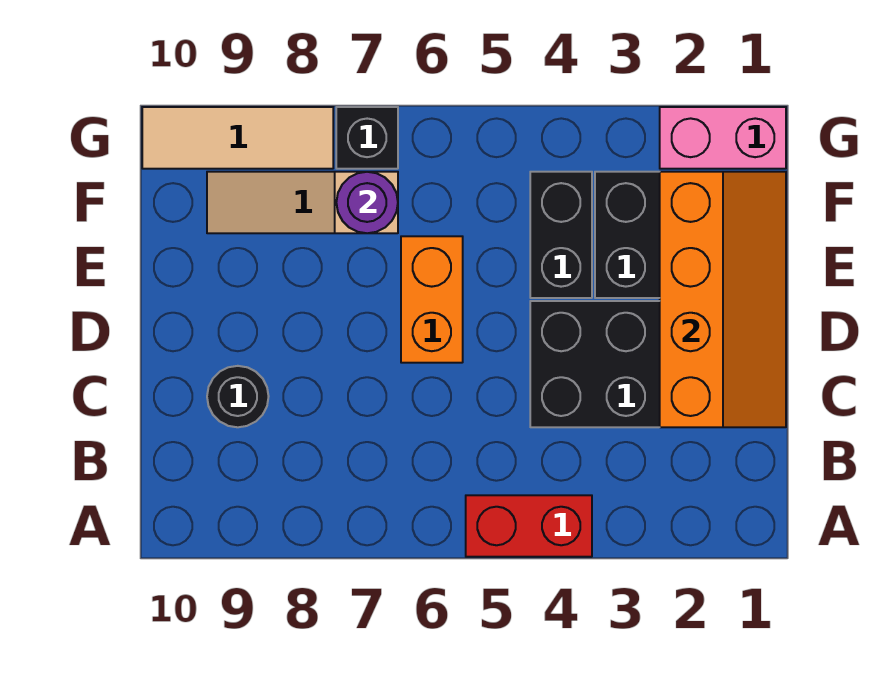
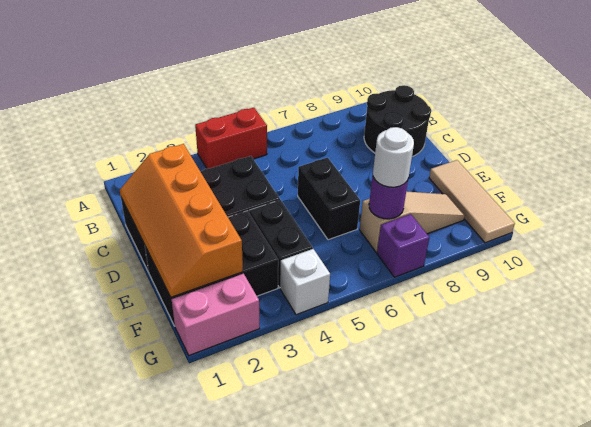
black 1x1 round brick [207,366,269,427] -> black 2x2 round brick [364,85,431,157]
orange 1x2 brick [401,236,463,363] -> black 1x2 brick [298,158,360,240]
none -> white 1x1 round brick [373,127,414,187]
none -> white 1x1 brick [280,249,330,315]
black 1x1 brick [336,107,398,169] -> purple 1x1 brick [377,214,430,277]
tan 1x3 tile [142,107,333,169] -> tan 1x3 tile turned to [429,160,515,243]

